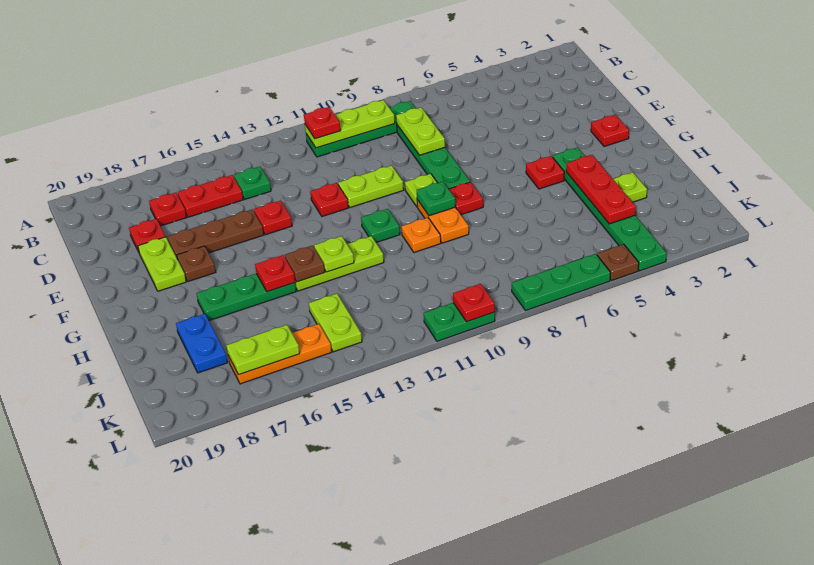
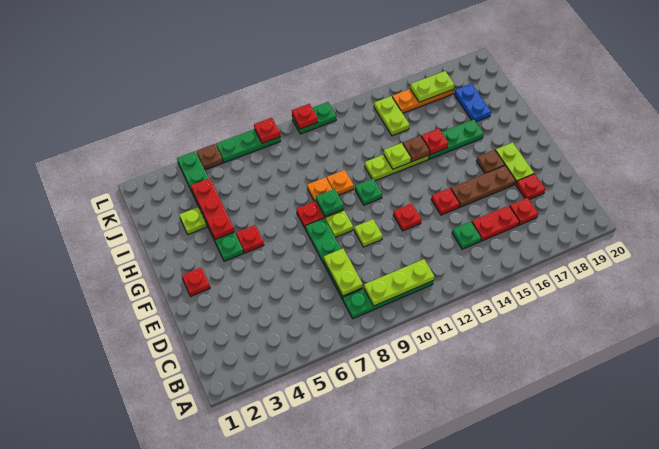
red 1x1 plate [304,107,341,139] -> red 1x1 plate moved to [254,118,280,143]
lime 1x2 plate [338,166,404,207] -> lime 1x1 plate [354,219,383,247]

